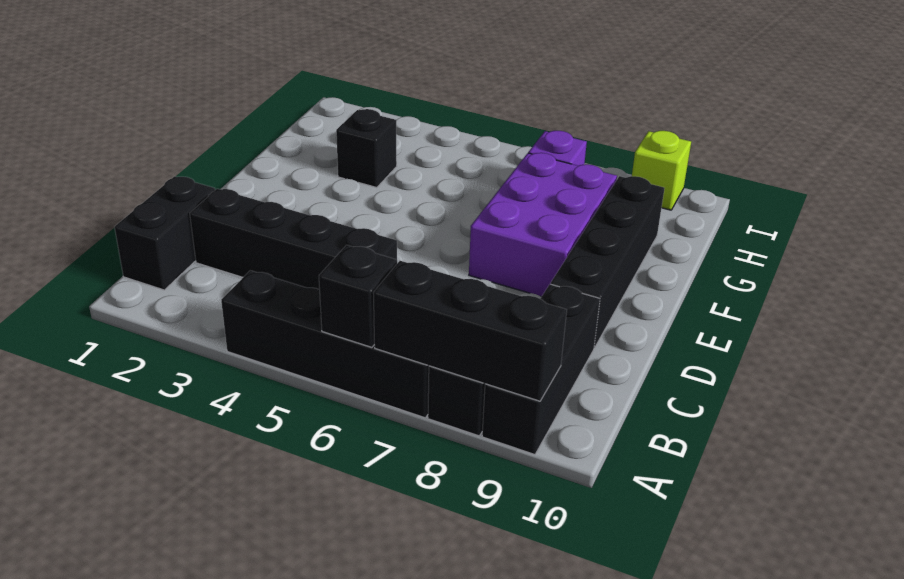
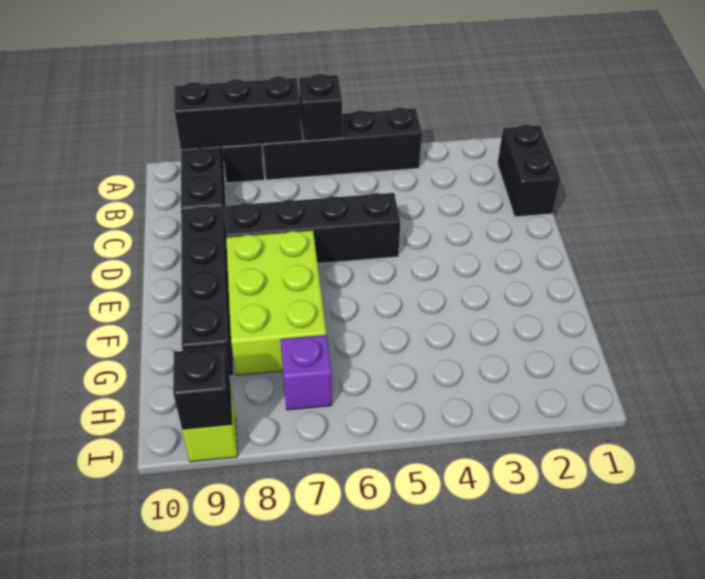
black 1x4 brick [190,189,397,290] -> black 1x4 brick moved to [225,193,400,264]
purple 2x3 brick [469,153,617,297] -> lime 2x3 brick [226,230,326,375]
black 1x1 brick [336,109,397,188] -> black 1x1 brick moved to [173,347,232,429]

